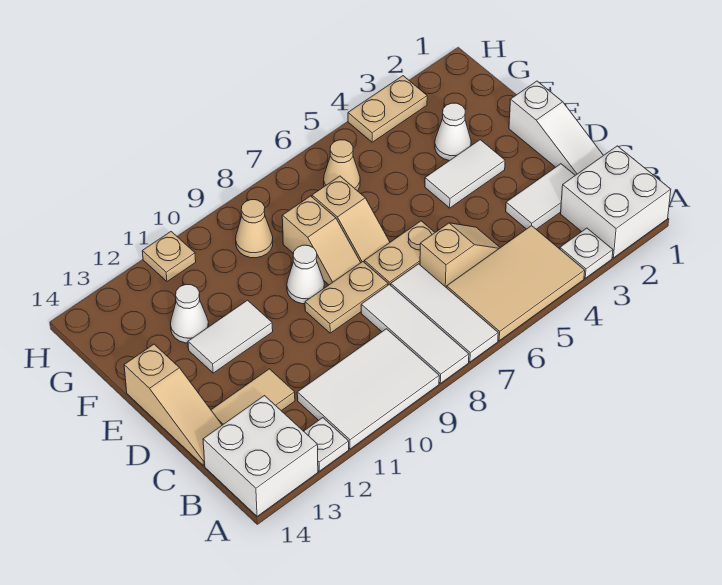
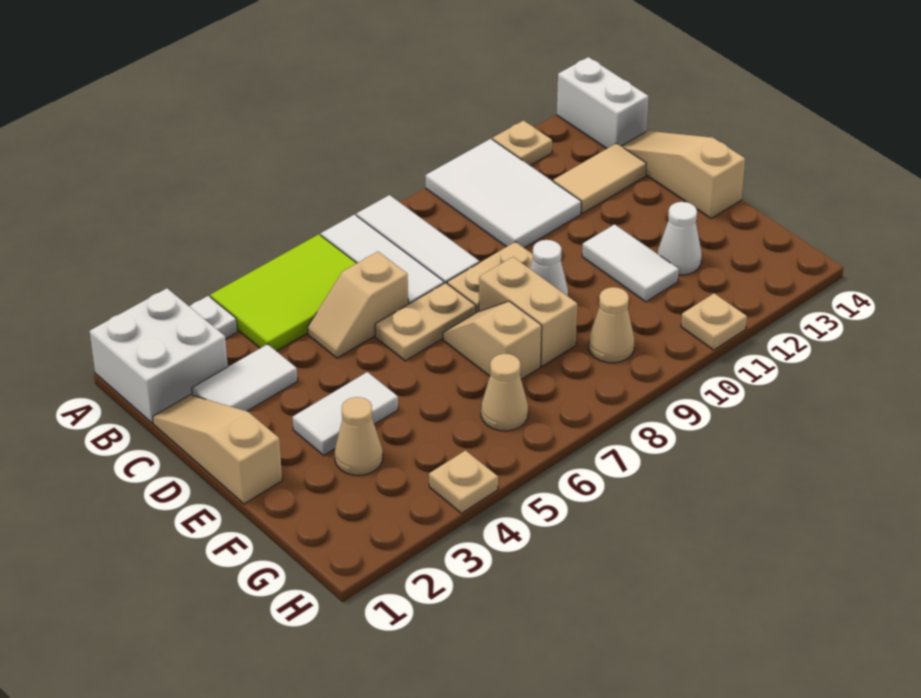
tan 2x3 tile [447,226,585,341] -> lime 2x3 tile [210,234,357,351]
white 2x3 tile [297,329,439,449] -> white 2x3 tile turned to [426,139,581,248]
white 1x1 plate [304,418,349,471] -> tan 1x1 plate [492,121,552,165]
white 2x2 brick [203,396,318,516] -> white 1x2 brick [557,57,648,149]
white 1x3 slope [509,81,603,175] -> tan 1x3 slope [153,395,282,504]
tan 1x2 slope [282,196,361,285] -> tan 1x2 brick [479,257,577,366]
white 1x2 tile [188,300,273,373] -> white 1x2 tile turned to [582,224,679,302]
white 1x1 cone [435,103,471,161] -> tan 1x1 cone [335,397,383,475]
tan 1x2 plate [348,76,427,142] -> tan 1x1 plate [429,450,498,513]

